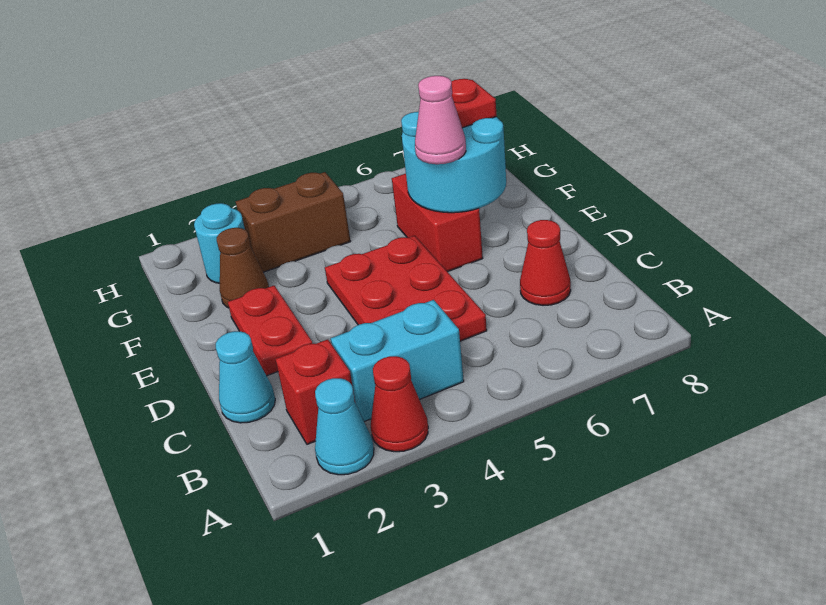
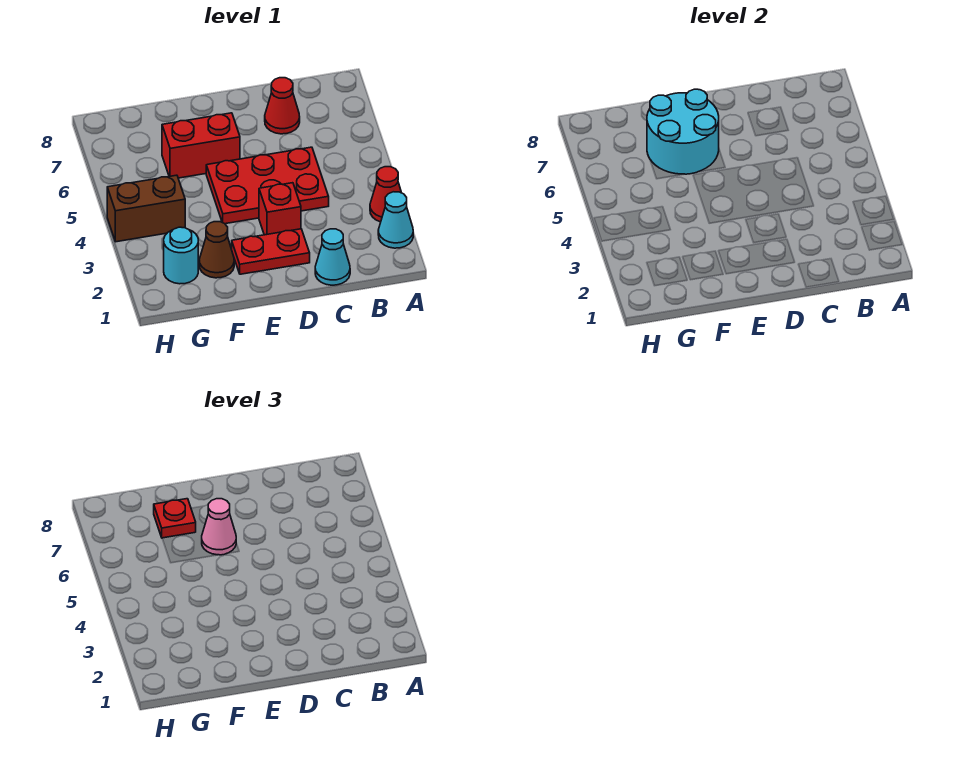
red 1x1 brick [276,339,355,444] -> red 1x1 brick moved to [259,183,301,235]
cyan 1x2 brick [331,300,464,422] -> none
brown 1x2 brick [236,172,351,272] -> brown 1x2 brick turned to [107,175,185,242]

